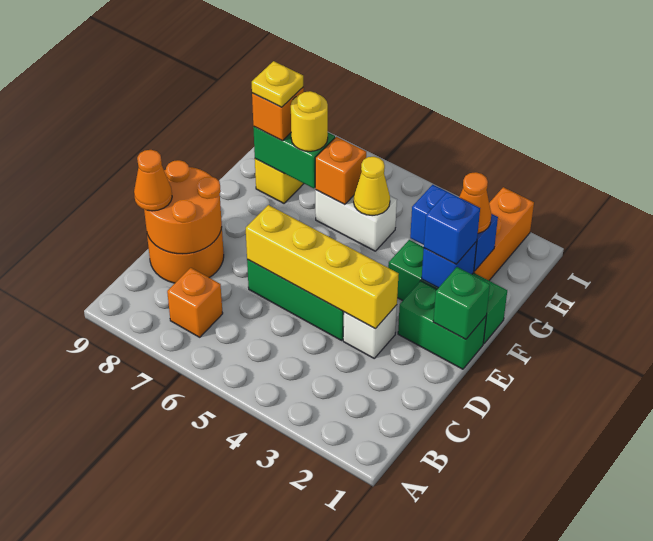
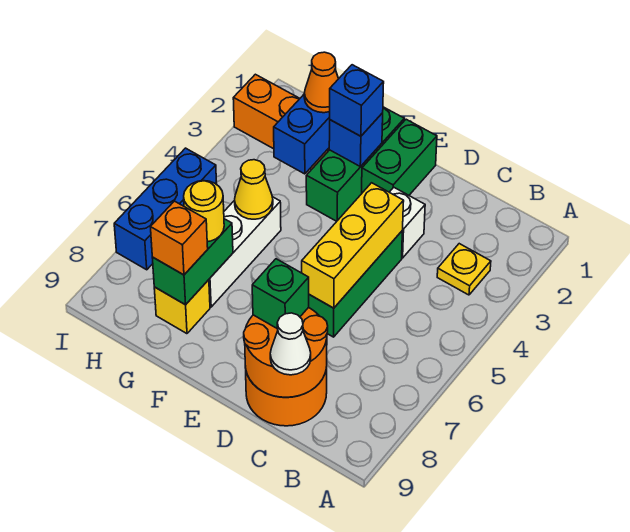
orange 1x1 brick [167,268,223,337] -> none
orange 1x1 cone [134,150,172,211] -> white 1x1 cone [270,313,311,375]
yellow 1x4 brick [246,205,399,329] -> yellow 1x3 brick [302,183,404,308]
green 1x1 brick [433,267,490,339] -> green 1x1 brick moved to [252,259,309,329]
white 1x2 brick [315,190,397,251] -> white 1x3 brick [209,197,281,307]
orange 1x1 brick [315,137,366,204] -> none
yellow 1x1 plate [252,61,303,107] -> yellow 1x1 plate moved to [437,244,491,295]
none -> blue 1x3 brick [114,148,217,270]

